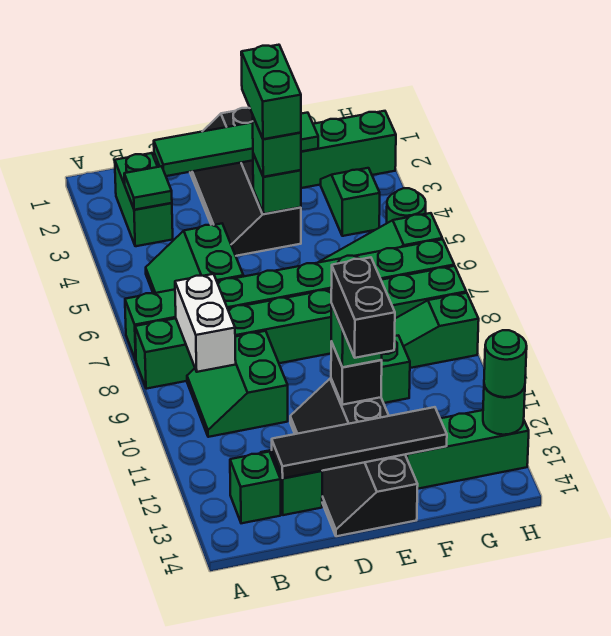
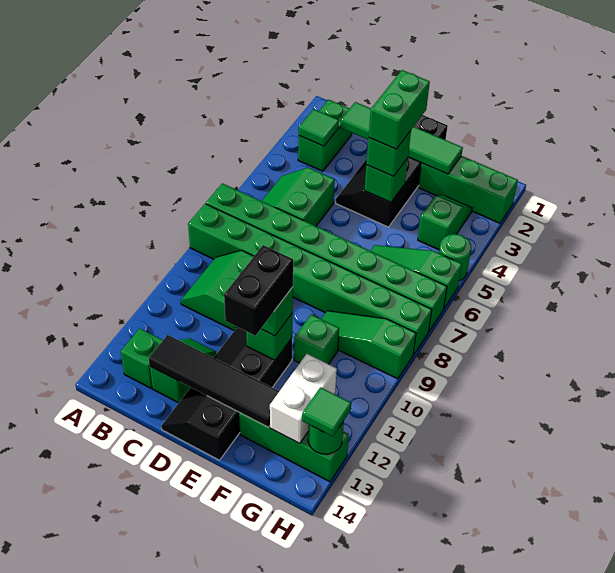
white 1x2 brick [175,274,236,372] -> white 1x2 brick moved to [270,354,337,443]
black 1x1 brick [331,342,382,405] -> green 1x1 brick [246,313,293,360]
green 1x1 round brick [484,330,527,397] -> green 1x1 tile [302,387,351,436]

